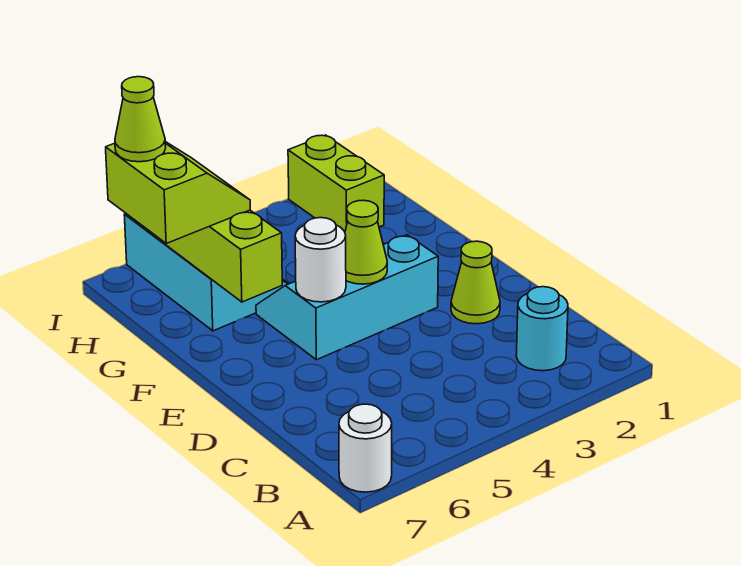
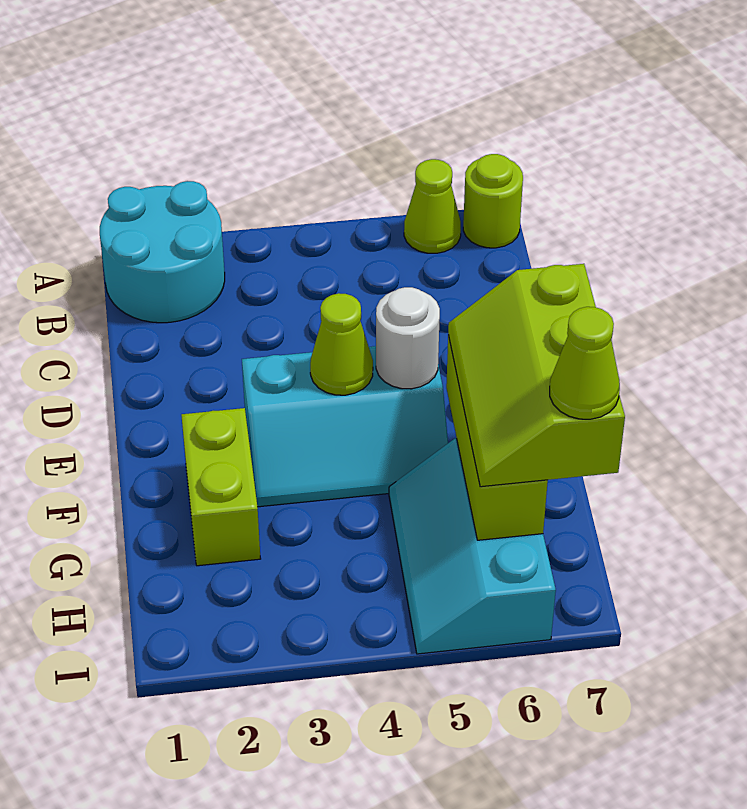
white 1x1 round brick [339,404,392,492] -> lime 1x1 round brick [463,154,523,248]
cyan 1x1 round brick [516,287,568,371] -> cyan 2x2 round brick [100,181,225,323]
lime 1x1 cone [451,241,500,324] -> lime 1x1 cone moved to [404,159,461,253]
lime 2x2 slope [106,142,250,243] -> lime 2x3 slope [448,264,625,487]
lime 1x2 brick [288,135,384,232] -> lime 1x2 brick moved to [181,408,261,566]

